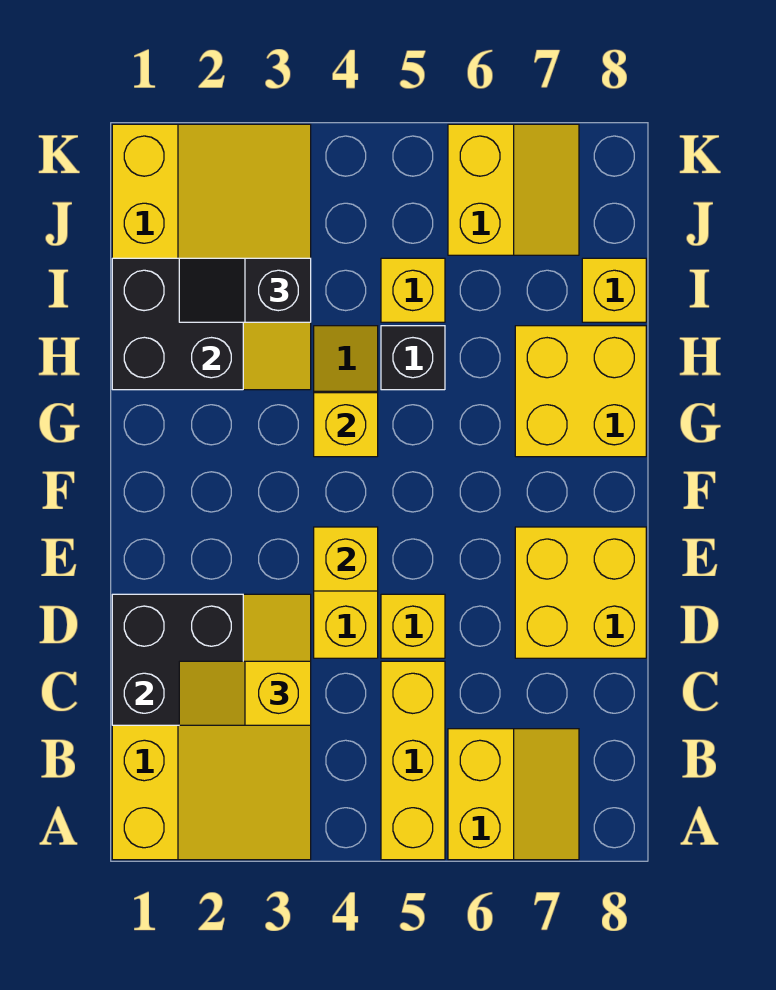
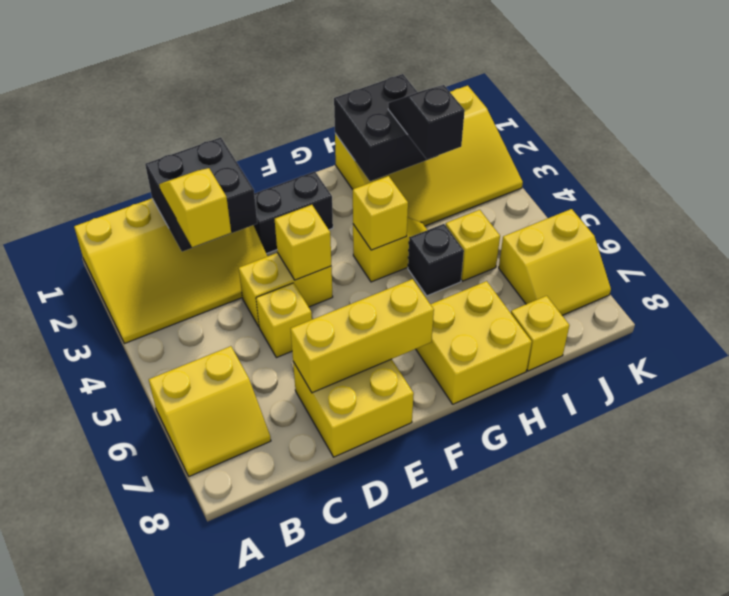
yellow 1x3 brick [381,661,445,860] -> yellow 1x3 brick moved to [291,279,434,393]
none -> black 1x2 brick [254,172,333,254]

